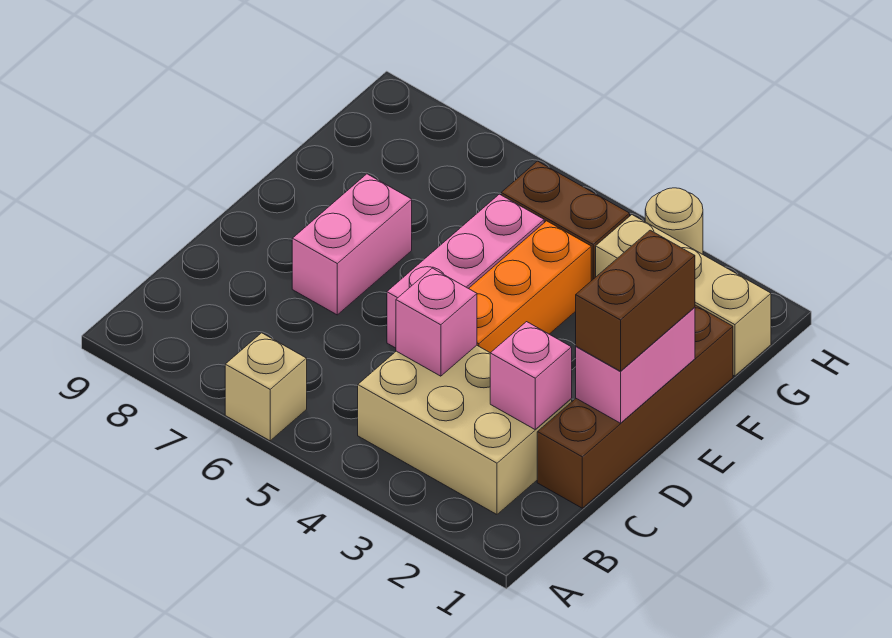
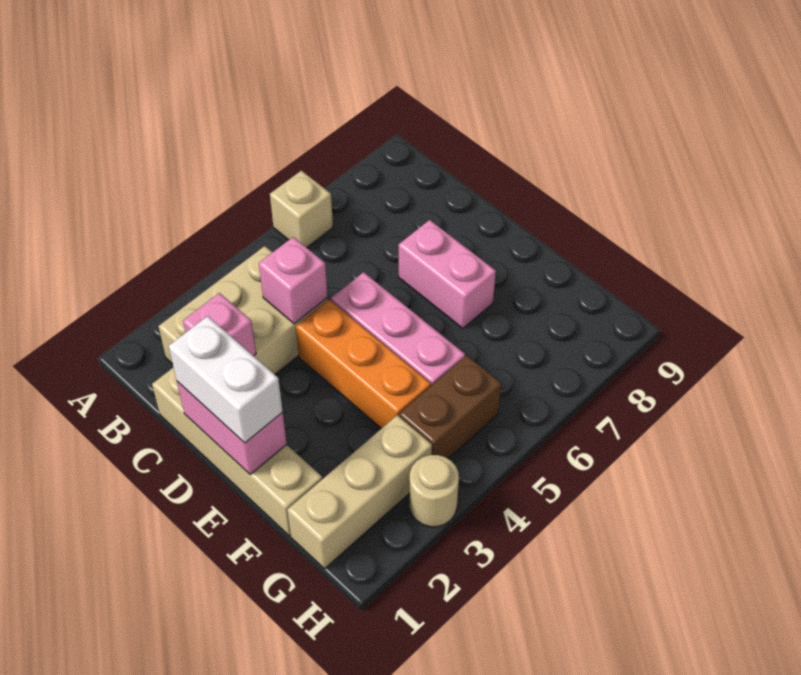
brown 1x4 brick [537,305,733,508] -> tan 1x4 brick [152,367,322,536]
brown 1x2 brick [576,230,695,371] -> white 1x2 brick [169,316,283,443]

